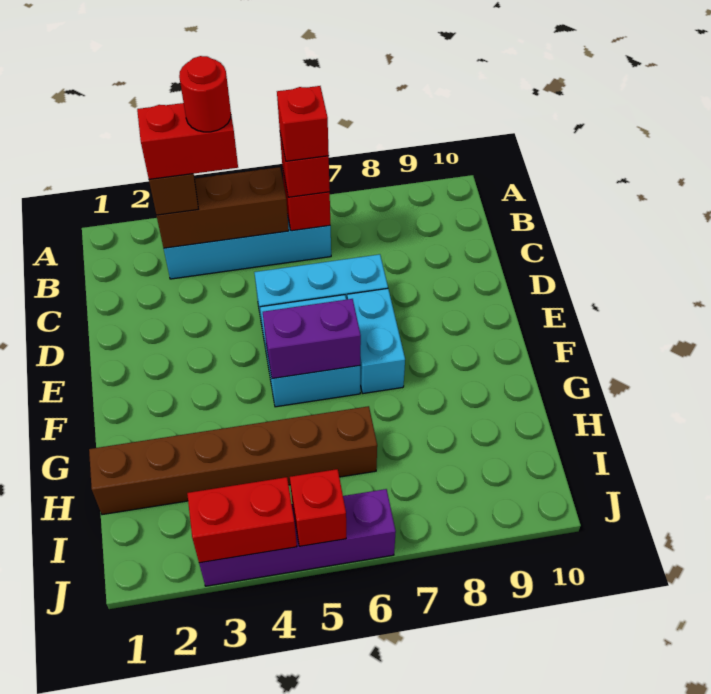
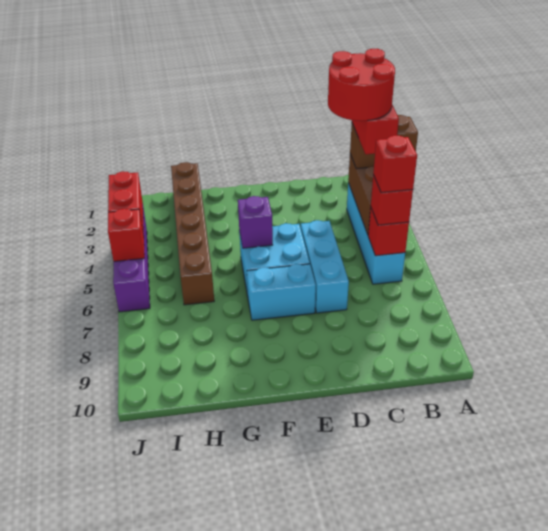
red 1x1 round brick [179,56,231,132] -> red 2x2 round brick [328,49,395,121]
purple 1x2 brick [263,299,361,379] -> purple 1x1 brick [238,196,273,248]

